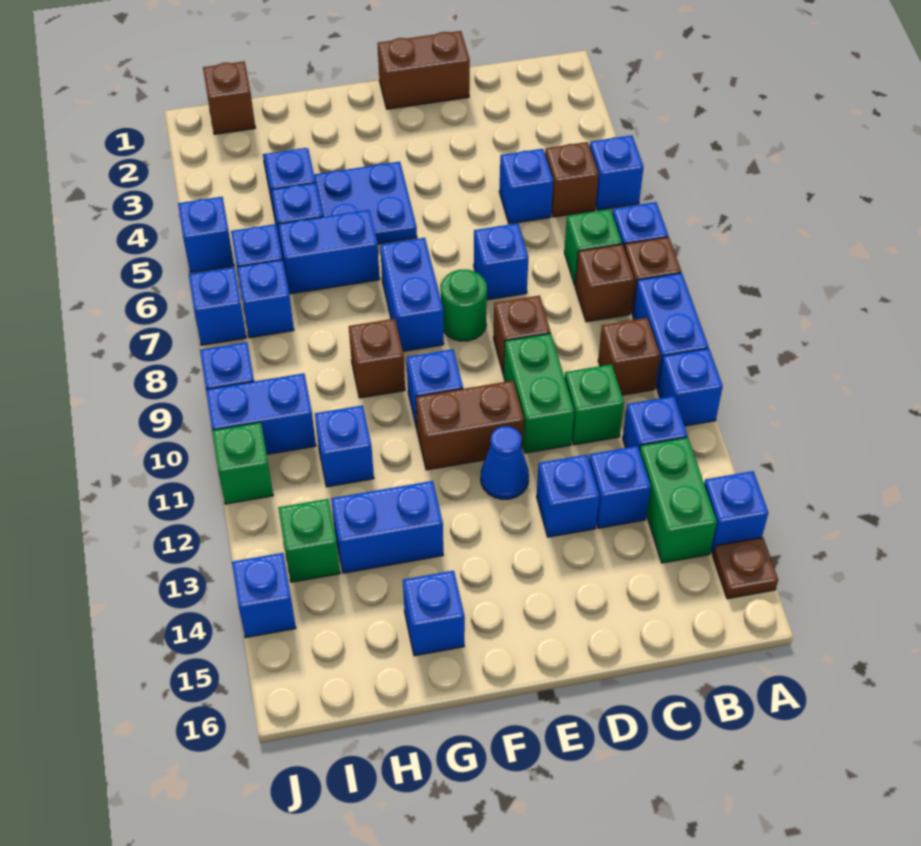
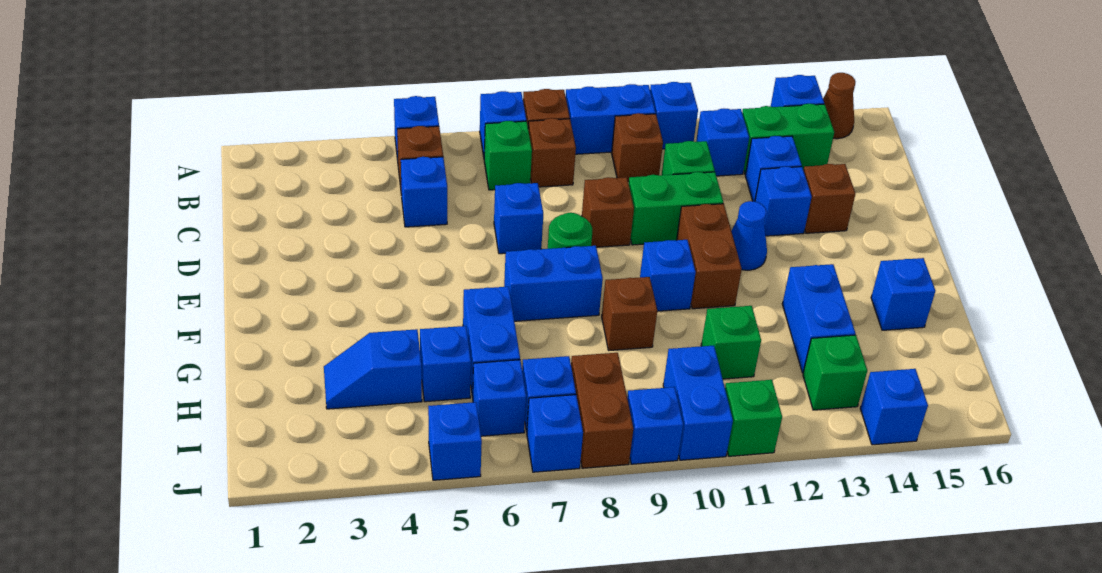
brown 1x1 plate [713,537,778,599] -> brown 1x1 cone [823,73,855,139]
brown 1x2 brick [378,31,470,109] -> brown 1x2 brick moved to [571,353,633,468]
blue 2x2 plate [314,162,417,244] -> none
blue 1x1 brick [315,405,374,487] -> green 1x1 brick [701,306,761,379]
brown 1x1 brick [203,61,255,134] -> brown 1x1 brick moved to [803,164,855,233]

